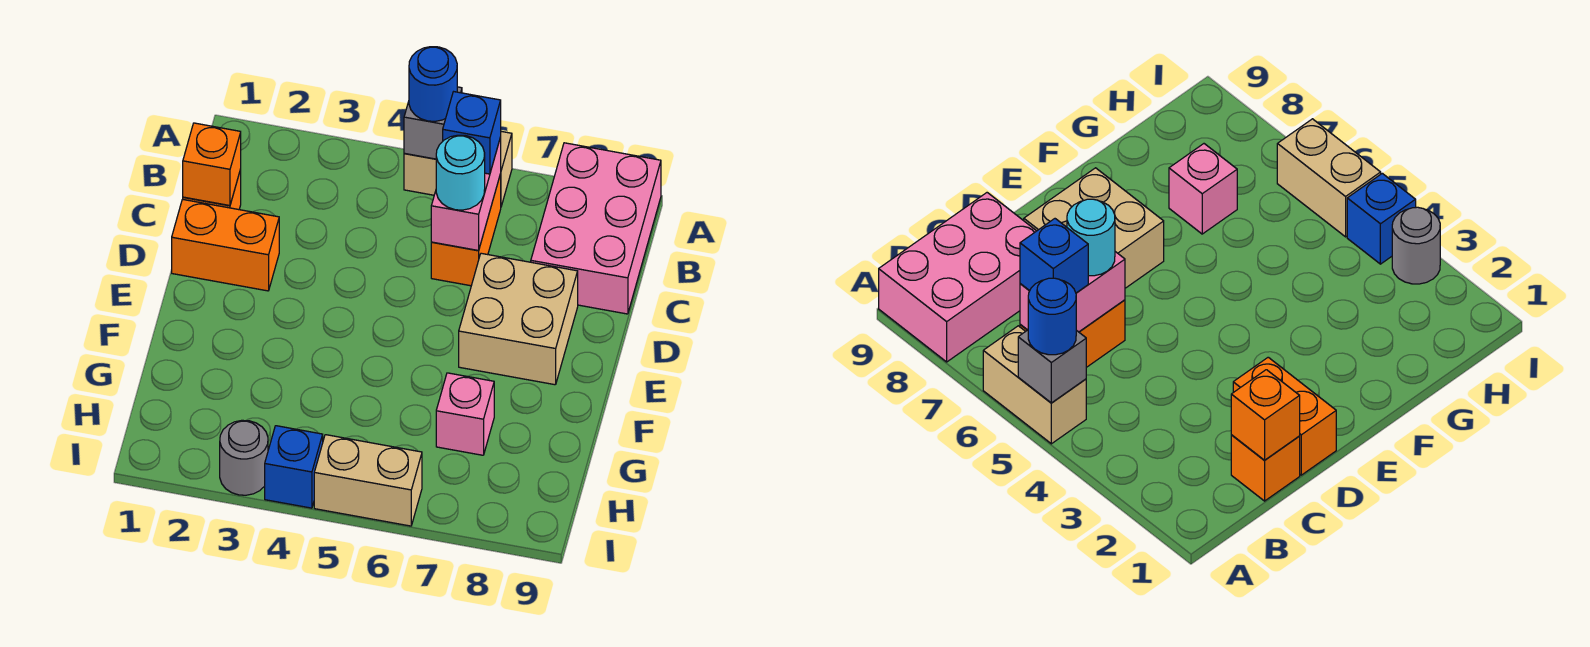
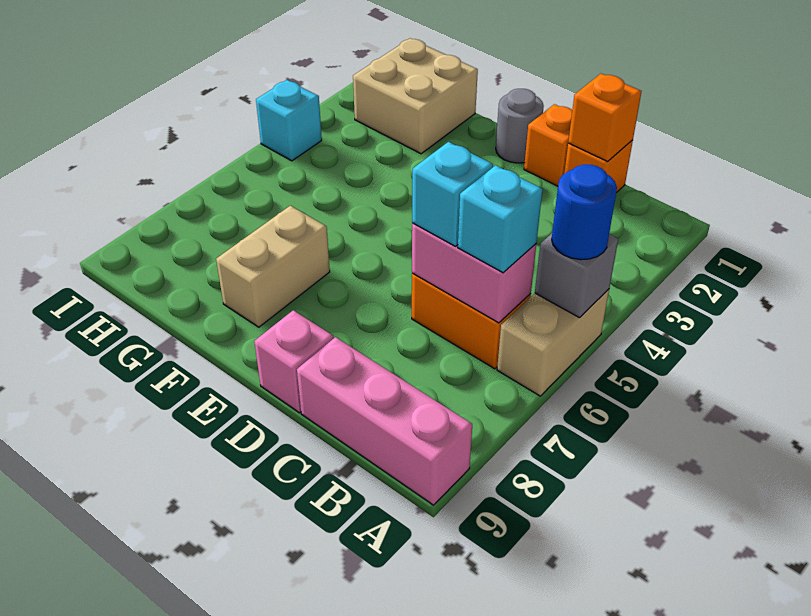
pink 2x3 brick [531,143,661,314] -> pink 1x3 brick [297,337,472,505]
blue 1x1 brick [443,92,501,174] -> cyan 1x1 brick [458,165,542,273]
cyan 1x1 round brick [436,135,485,210] -> cyan 1x1 brick [412,142,493,246]
orange 1x2 brick [172,199,279,291] -> orange 1x1 brick [524,104,572,186]
tan 2x2 brick [459,253,578,385] -> tan 2x2 brick moved to [353,38,478,154]
pink 1x1 brick [436,373,494,455] -> pink 1x1 brick moved to [254,310,334,413]
grey 1x1 round brick [220,420,268,495] -> grey 1x1 round brick moved to [496,89,544,163]
blue 1x1 brick [265,426,323,508] -> cyan 1x1 brick [256,80,322,161]
tan 1x2 brick [314,435,422,526] -> tan 1x2 brick moved to [216,206,330,327]

